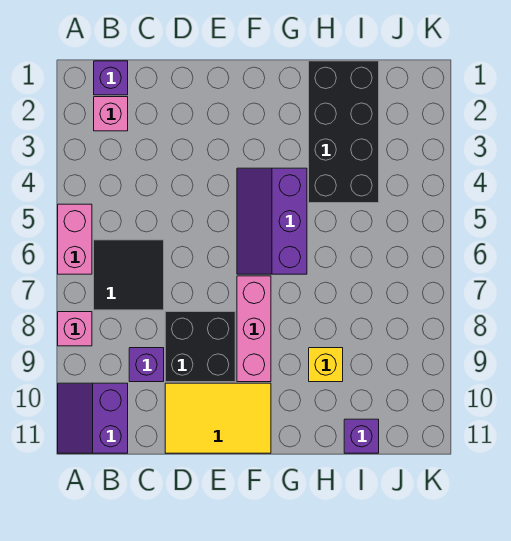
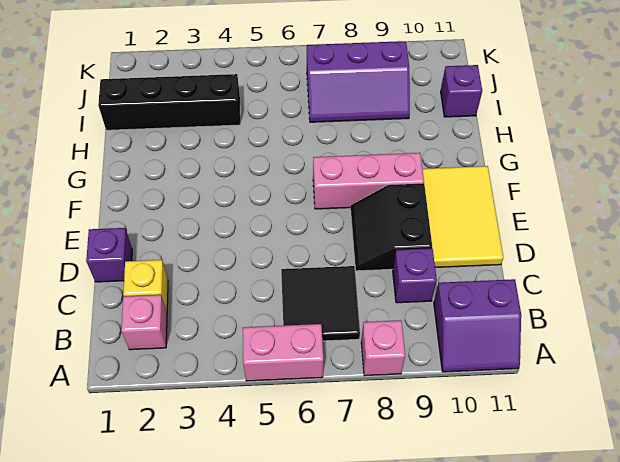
purple 1x1 brick [94,61,128,95] -> purple 1x1 brick moved to [86,228,132,282]
black 2x2 brick [165,312,235,382] -> black 2x2 slope [351,183,432,271]
purple 2x3 slope [237,168,307,274] -> purple 2x3 slope moved to [307,41,410,122]
black 2x4 brick [309,61,379,203] -> black 1x4 brick [98,74,240,130]
yellow 1x1 brick [309,348,343,382] -> yellow 1x1 brick moved to [123,260,168,312]

